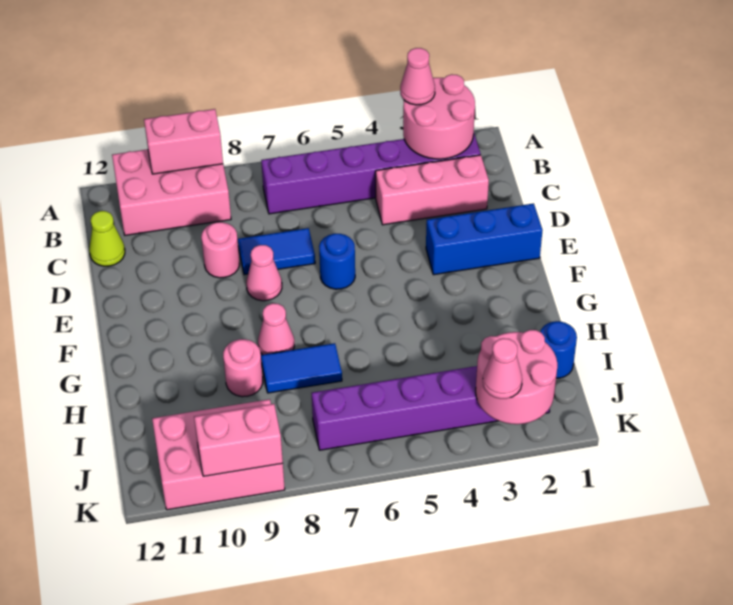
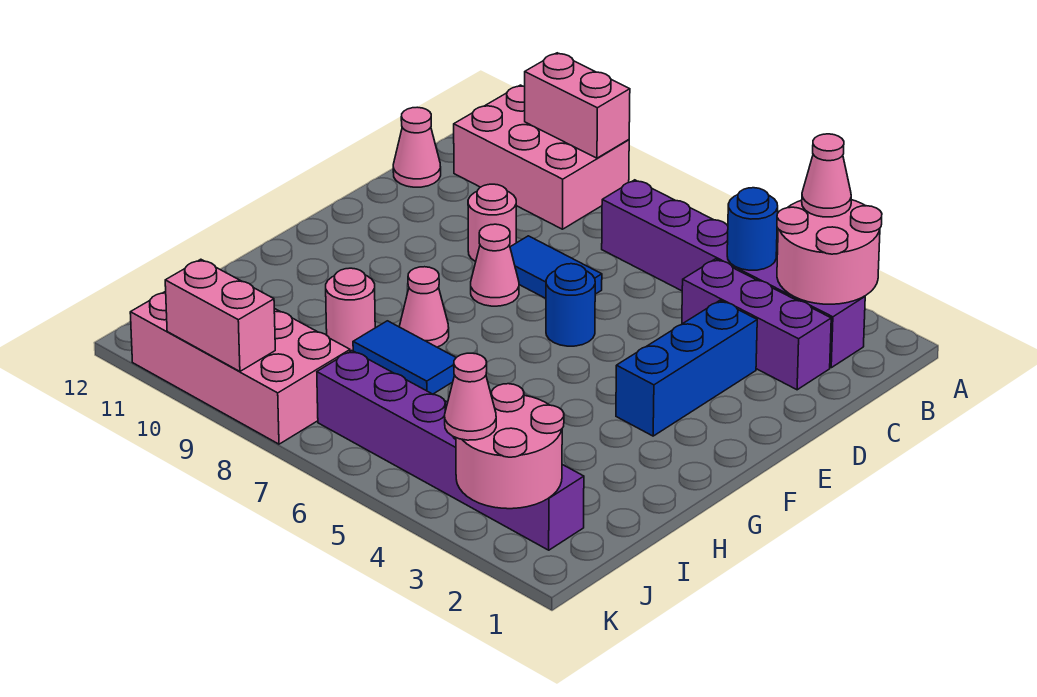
pink 1x3 brick [376,155,489,225] -> purple 1x3 brick [682,259,831,390]
lime 1x1 cone [89,211,125,266] -> pink 1x1 cone [393,107,441,187]
blue 1x3 brick [426,203,543,275] -> blue 1x3 brick turned to [616,301,757,436]
blue 1x1 round brick [540,321,577,378] -> blue 1x1 round brick moved to [727,188,778,270]
pink 2x3 brick [152,399,285,510] -> pink 2x4 brick [130,291,350,444]

